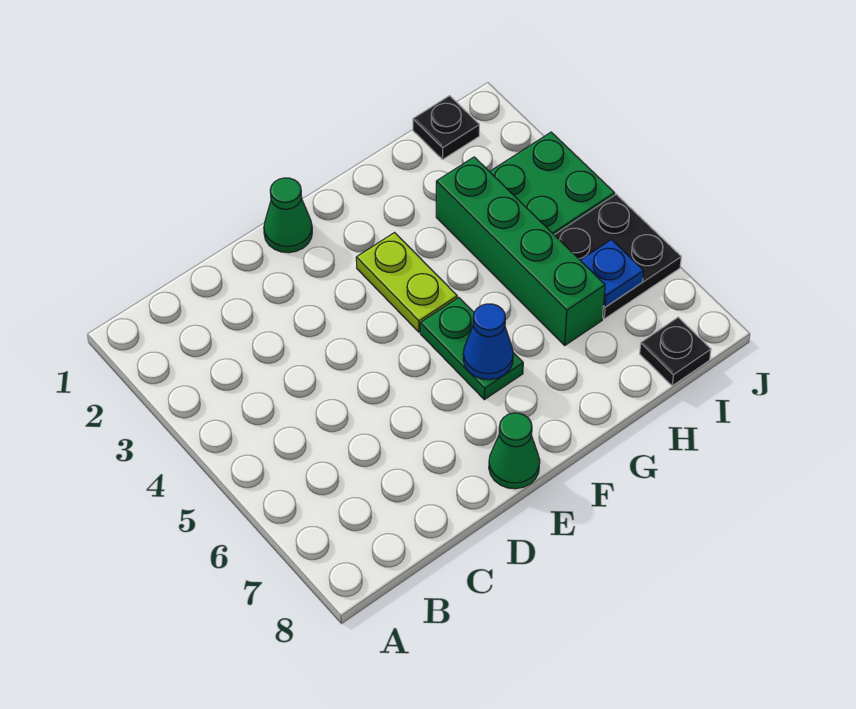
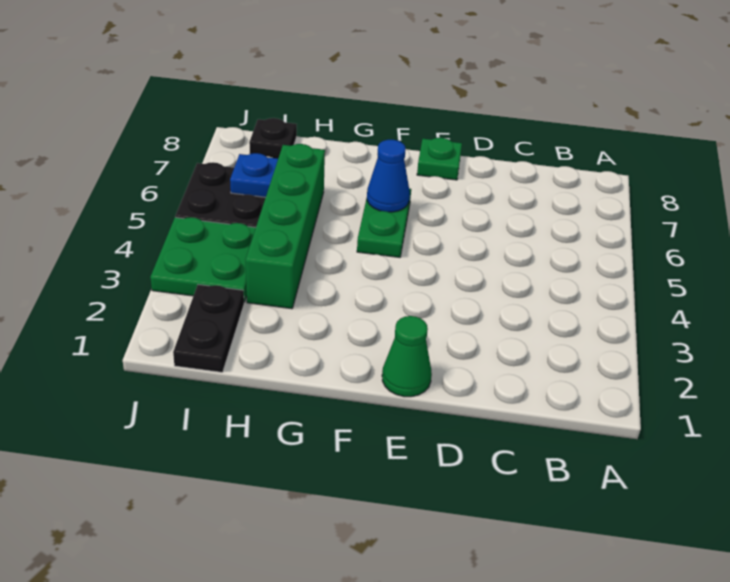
green 1x1 cone [489,413,540,489] -> green 1x1 plate [417,138,462,180]
lime 1x2 plate [356,233,457,332] -> none
black 1x1 plate [413,96,479,160] -> black 1x2 plate [173,285,244,372]

